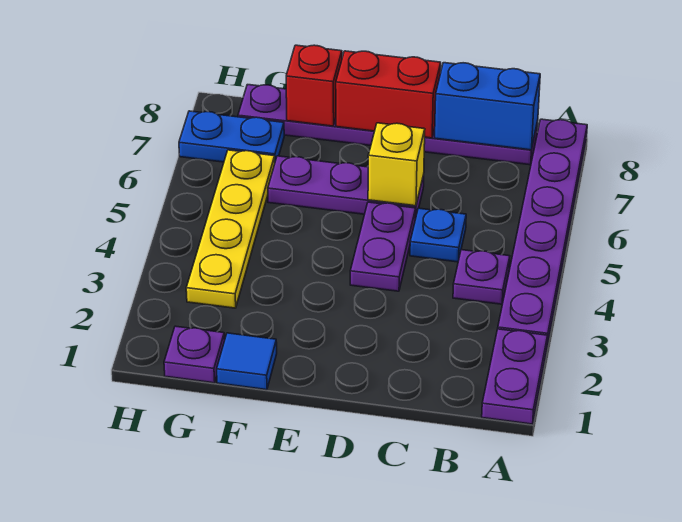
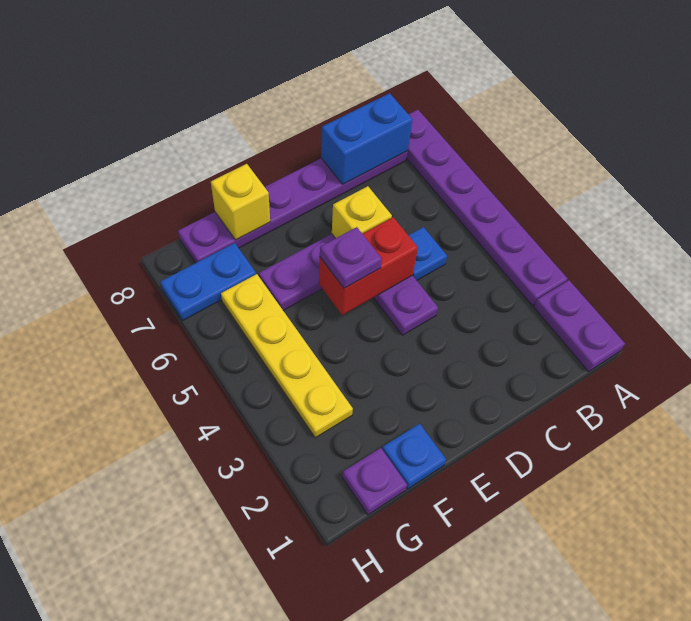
purple 1x1 plate [453,250,510,304] -> purple 1x1 plate moved to [320,227,382,288]
red 1x2 brick [336,51,441,138] -> red 1x2 brick moved to [319,217,418,315]
blue 1x1 tile [217,333,277,390] -> blue 1x1 plate [382,424,446,489]
red 1x1 brick [286,45,342,126] -> yellow 1x1 brick [211,164,270,240]

